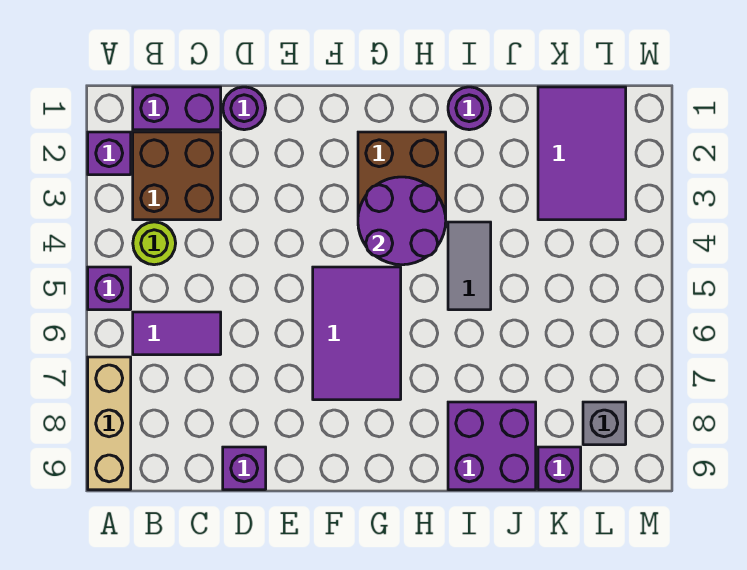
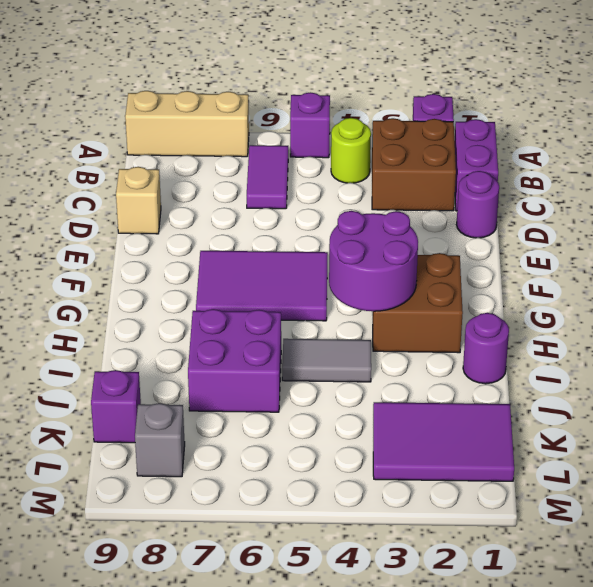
purple 1x1 brick [223,447,266,490] -> tan 1x1 brick [116,167,161,234]
purple 2x2 brick [448,402,536,490] -> purple 2x2 brick moved to [188,309,281,412]

